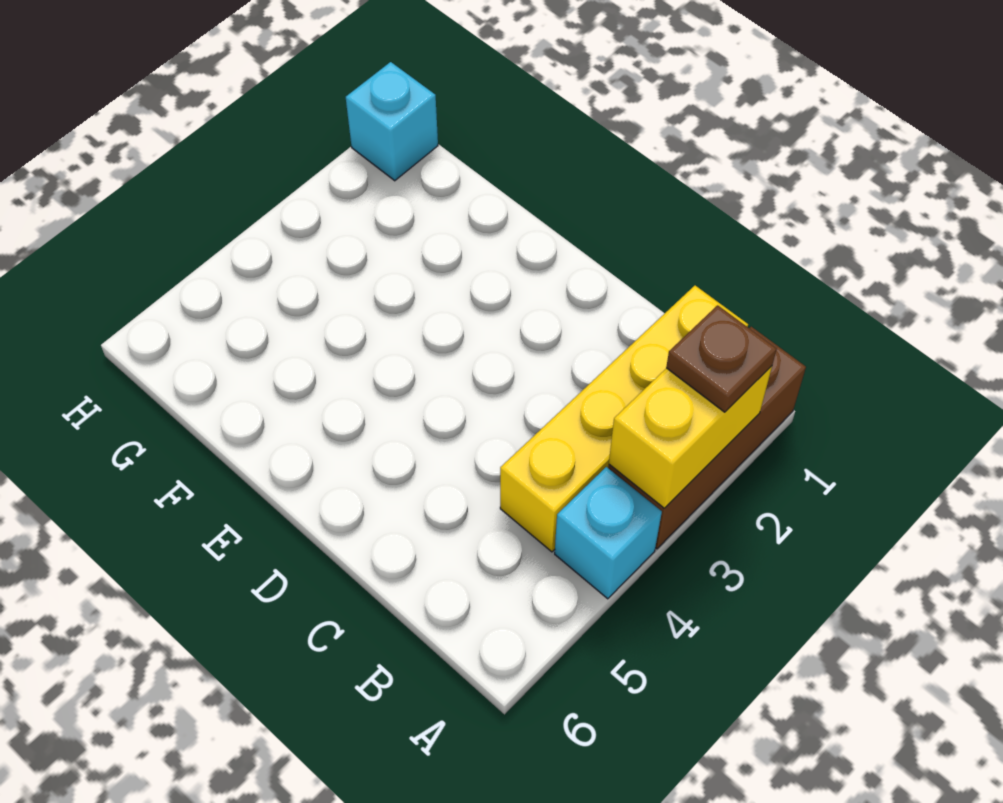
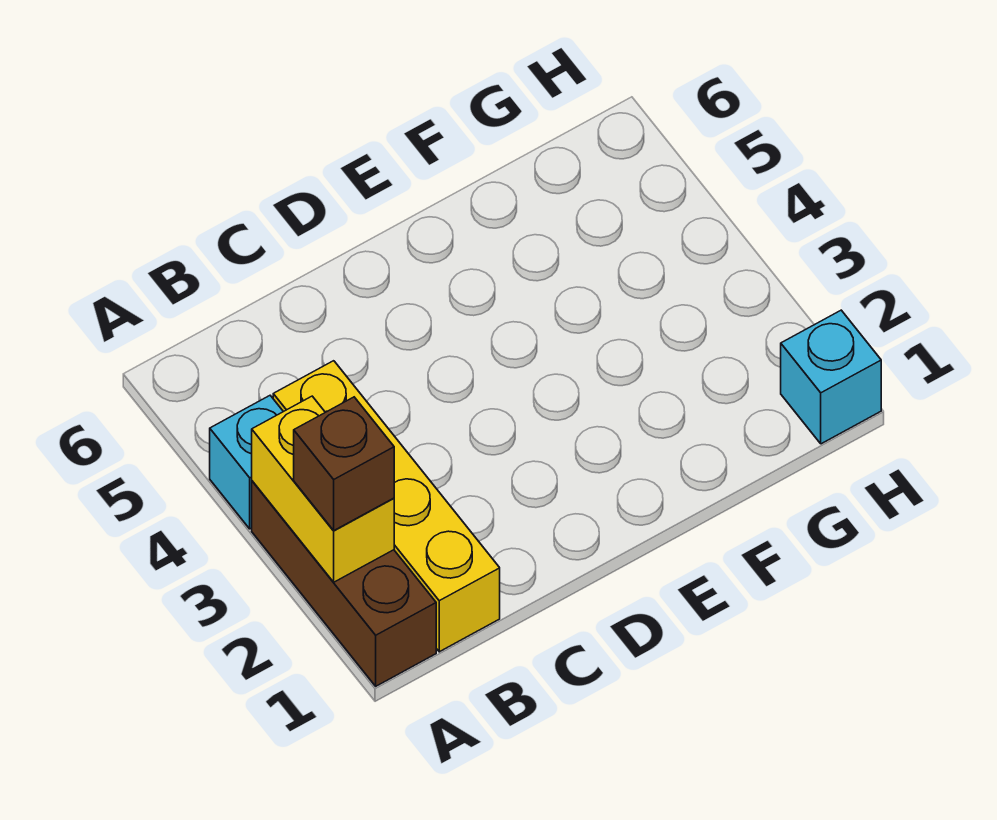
brown 1x1 plate [666,305,777,412] -> brown 1x1 brick [294,397,394,531]

